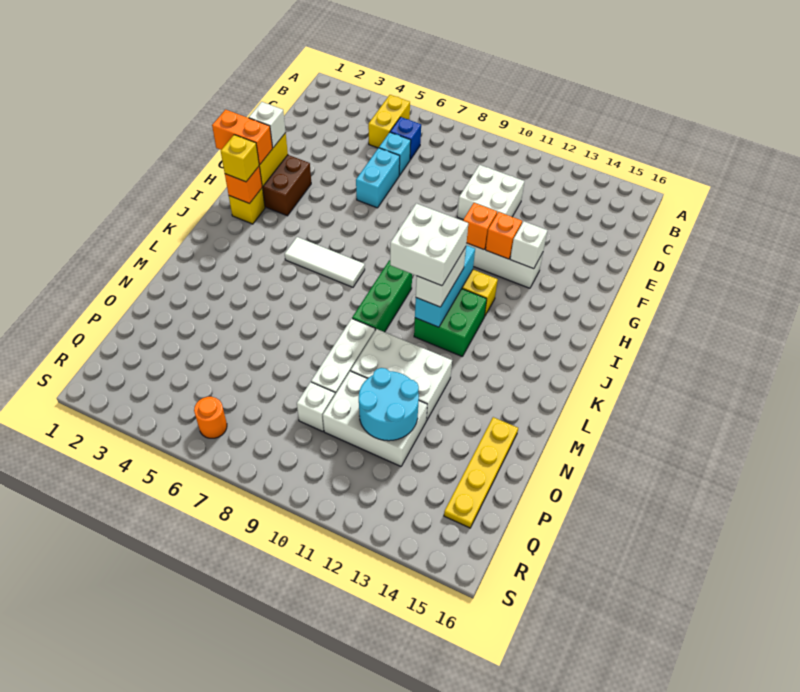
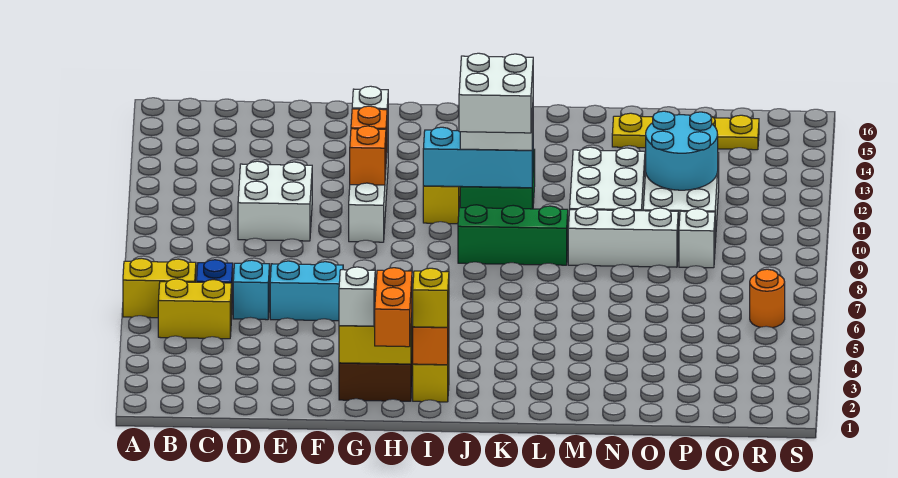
none -> yellow 1x2 brick [123,258,196,318]
white 1x3 tile [285,237,365,287] -> none

